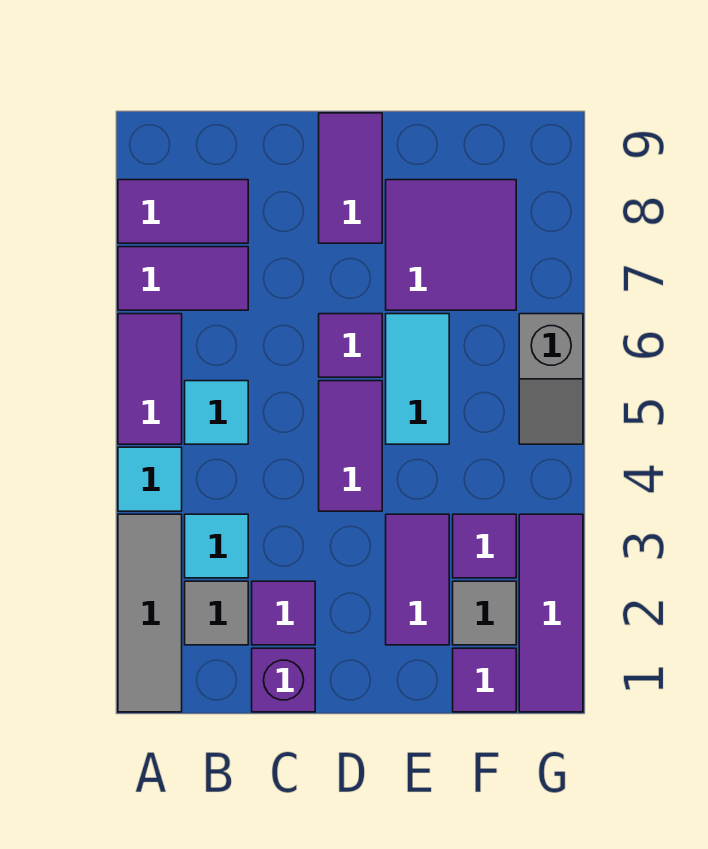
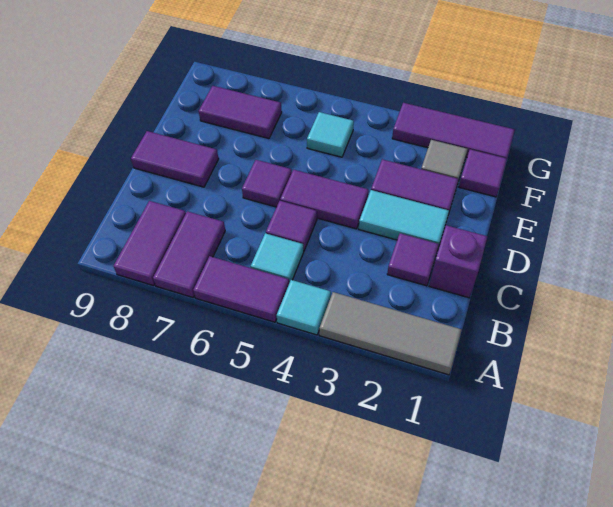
grey 1x1 tile [185,581,248,645] -> none
cyan 1x1 tile [185,514,248,578] -> cyan 1x1 tile moved to [307,112,354,157]
cyan 1x2 tile [386,314,449,444] -> cyan 1x2 tile moved to [359,190,449,248]
purple 2x2 tile [386,180,516,310] -> purple 1x2 tile [199,86,282,138]
purple 1x1 tile [453,514,516,578] -> purple 1x1 tile moved to [266,201,317,251]
grey 1x2 slope [519,314,583,444] -> none

